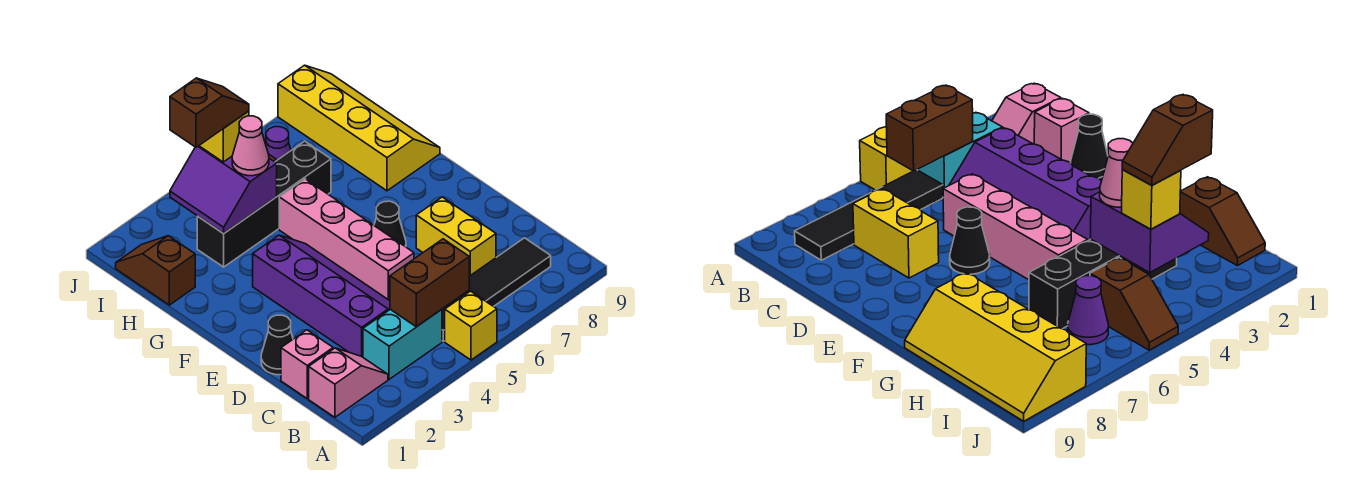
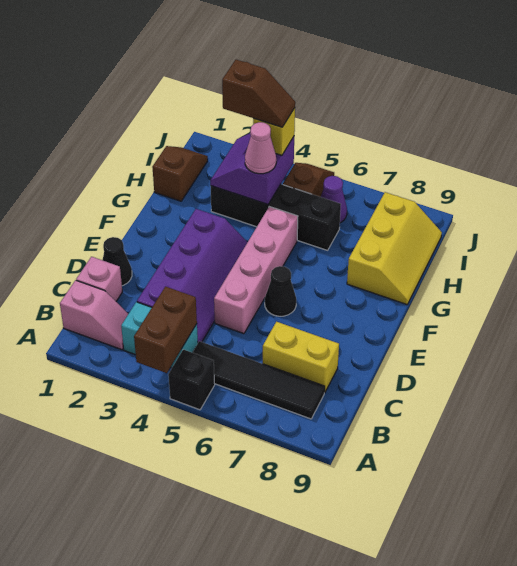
yellow 1x1 brick [445,291,497,360] -> black 1x1 brick [168,349,215,410]
brown 1x2 brick [390,239,469,327] -> brown 1x2 brick turned to [134,287,197,373]
yellow 1x2 brick [416,197,496,276] -> yellow 1x2 brick turned to [263,322,339,393]
yellow 2x4 slope [278,65,440,191] -> yellow 2x3 slope [347,192,442,305]

